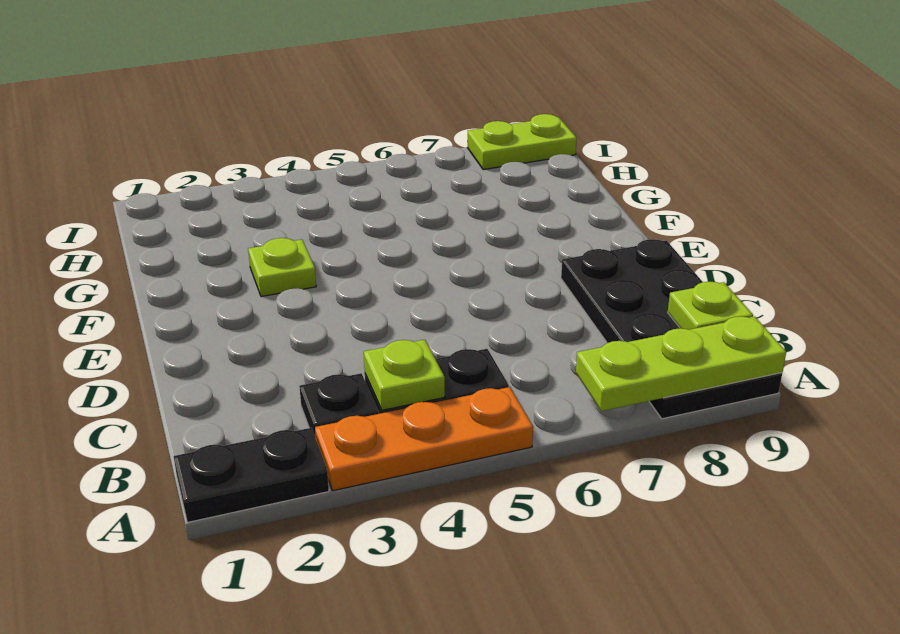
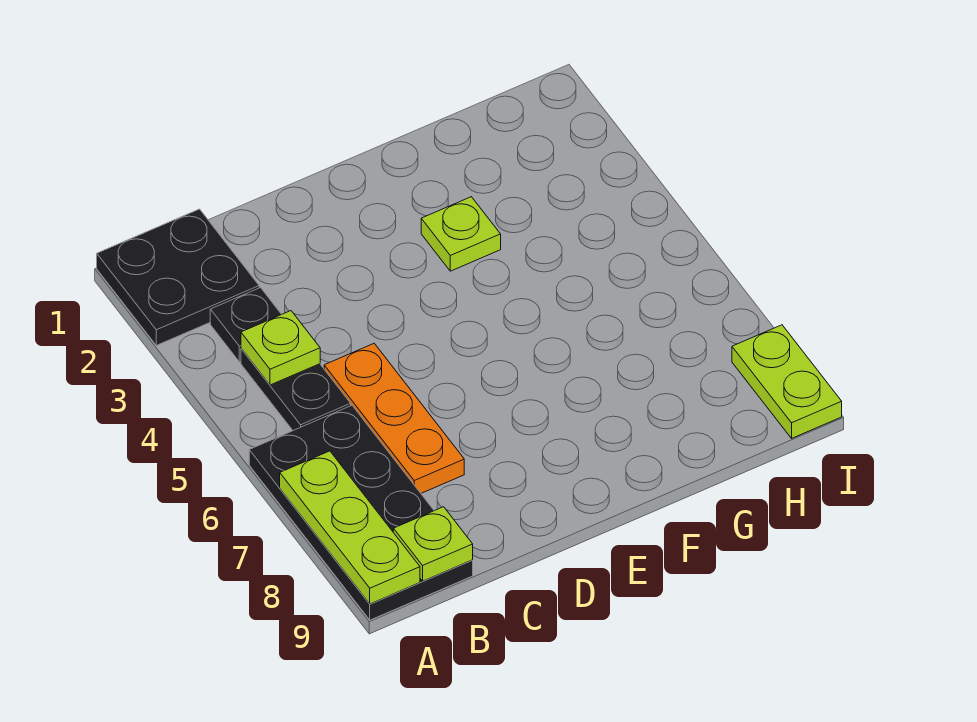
black 1x2 plate [174,428,329,522] -> black 2x2 plate [97,209,259,345]
orange 1x3 plate [315,387,533,491] -> orange 1x3 plate moved to [324,344,464,493]
black 2x4 plate [561,239,782,419] -> black 2x4 plate turned to [249,405,473,620]

